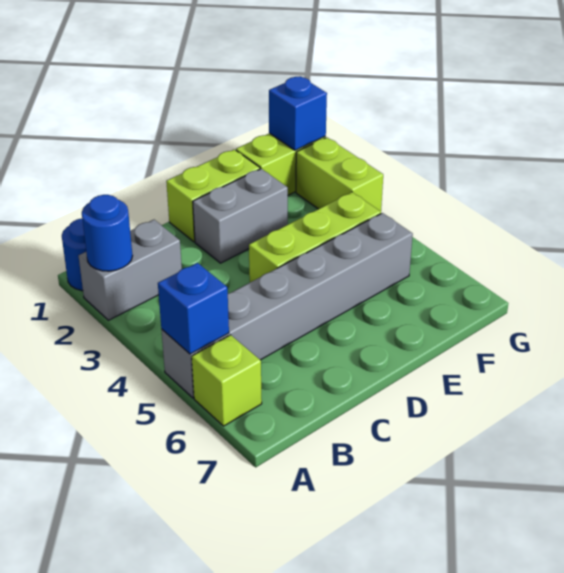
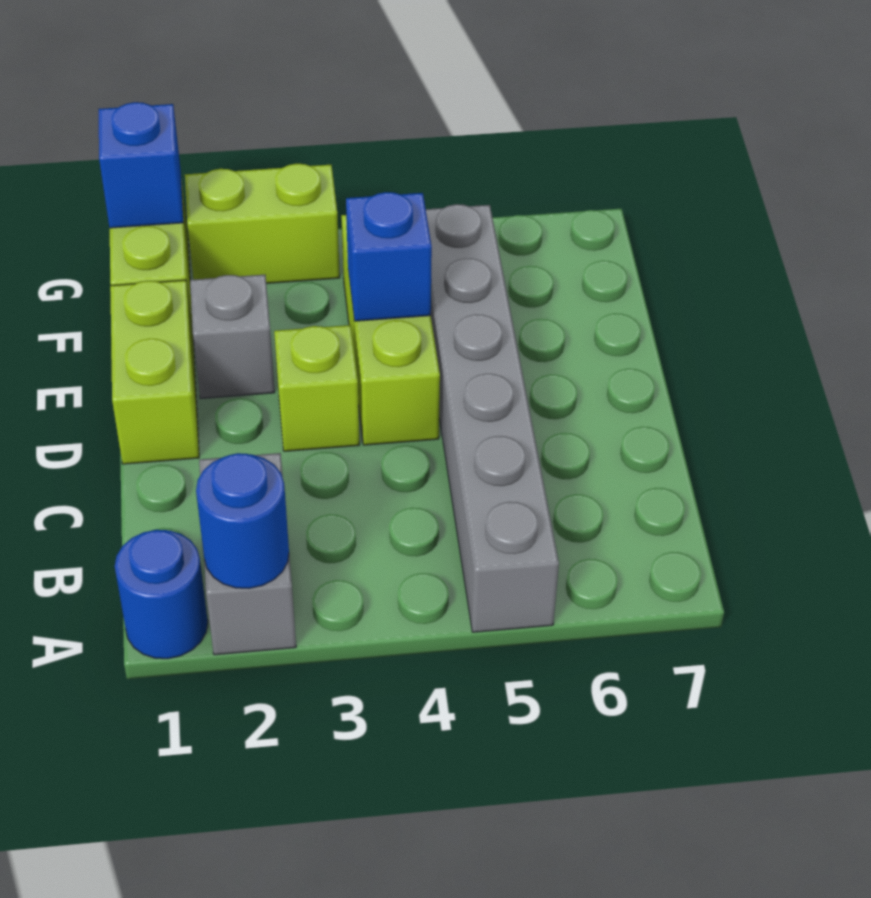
blue 1x1 brick [158,263,229,354] -> blue 1x1 brick moved to [346,192,432,321]
lime 1x1 brick [192,335,262,426] -> lime 1x1 brick moved to [274,325,359,451]
grey 1x2 brick [193,169,288,263] -> grey 1x1 brick [190,275,275,399]

